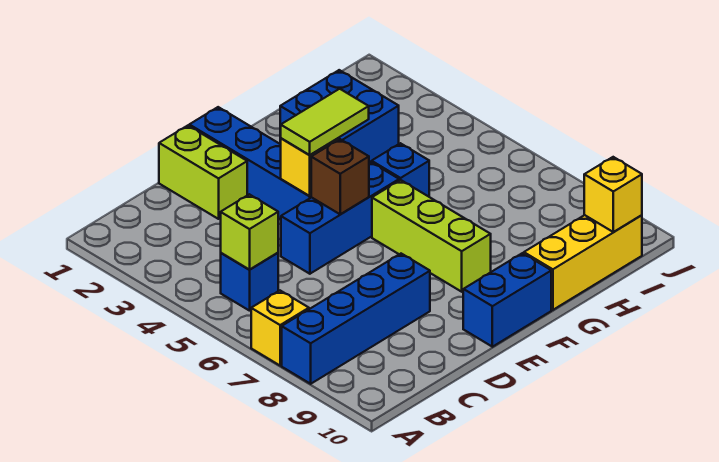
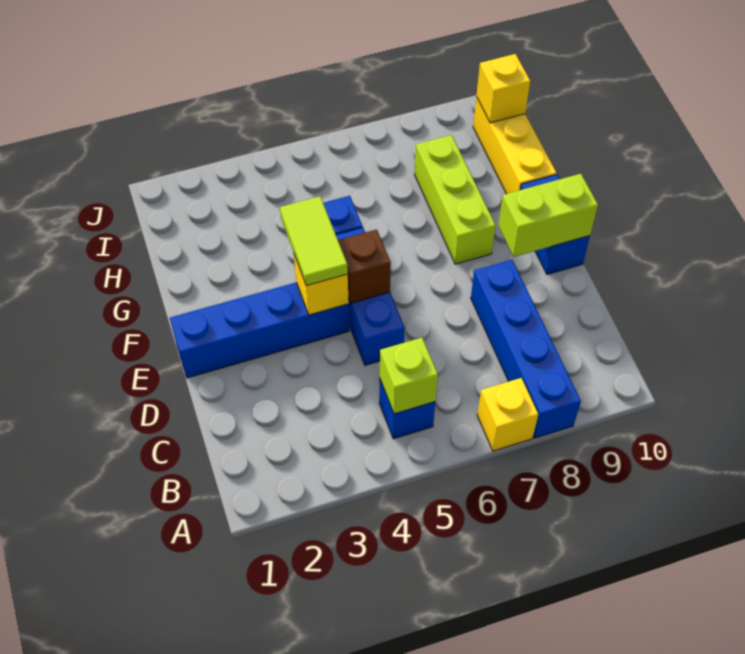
lime 1x2 brick [159,126,247,219] -> lime 1x2 brick moved to [498,174,598,257]
lime 1x3 brick [372,180,491,292] -> lime 1x3 brick turned to [414,135,496,264]
blue 2x2 brick [280,70,399,162] -> none

